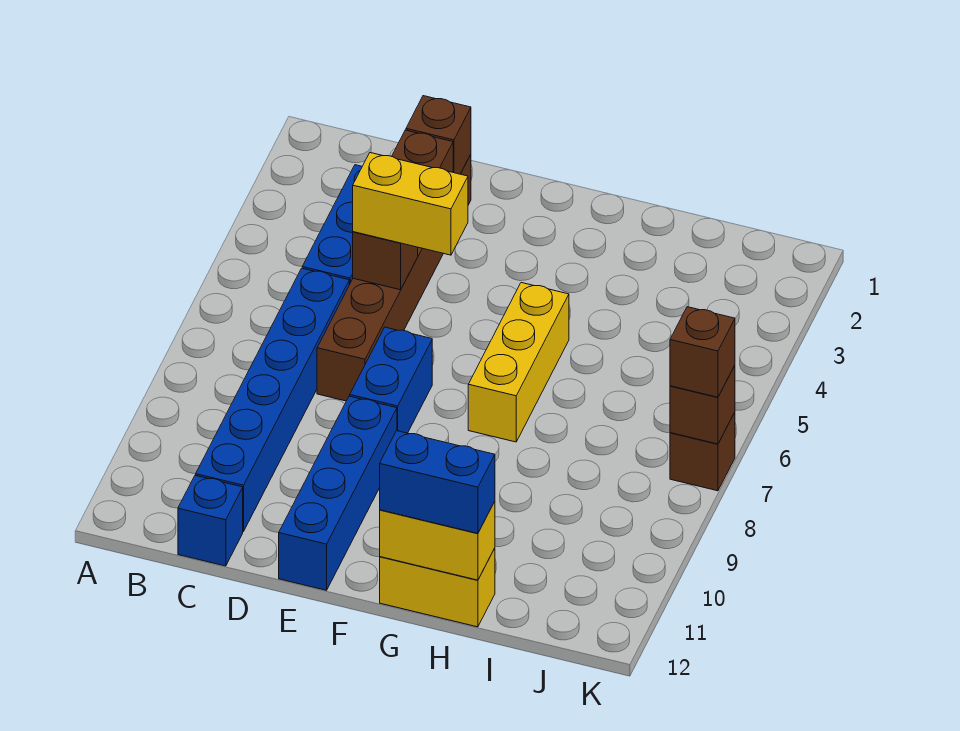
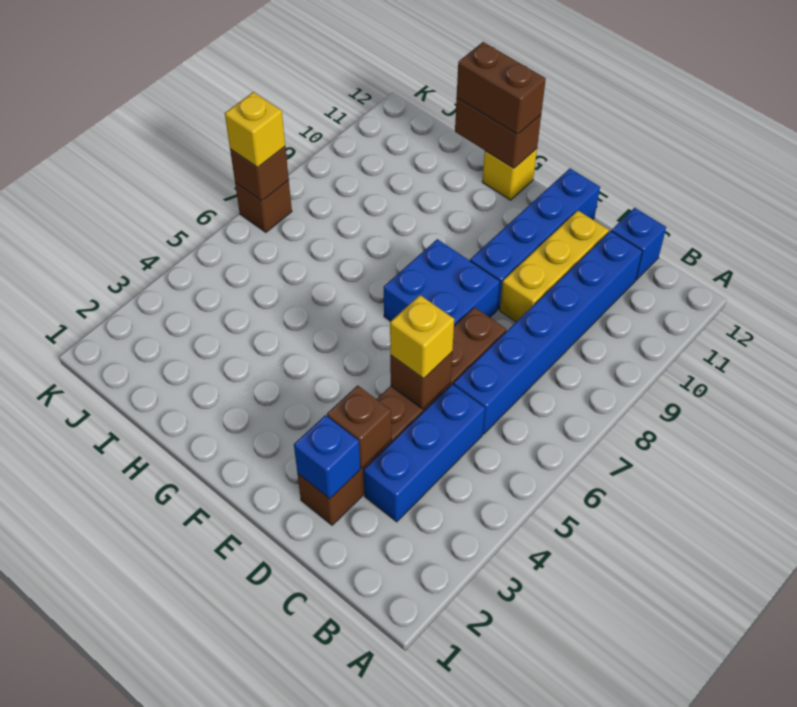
brown 1x1 brick [406,96,471,174] -> blue 1x1 brick [294,415,360,499]
yellow 1x2 brick [353,153,468,255] -> yellow 1x1 brick [390,295,454,379]
blue 1x2 brick [350,327,432,433] -> blue 2x2 brick [384,239,500,326]
yellow 1x3 brick [468,283,569,442] -> yellow 1x3 brick moved to [500,211,609,322]
yellow 1x2 brick [380,548,495,627] -> yellow 1x1 brick [482,149,537,200]
yellow 1x2 brick [380,502,495,580] -> brown 1x2 brick [455,98,541,168]
blue 1x2 brick [380,431,495,533] -> brown 1x2 brick [457,42,546,135]
brown 1x1 brick [670,307,735,397] -> yellow 1x1 brick [225,92,285,168]

